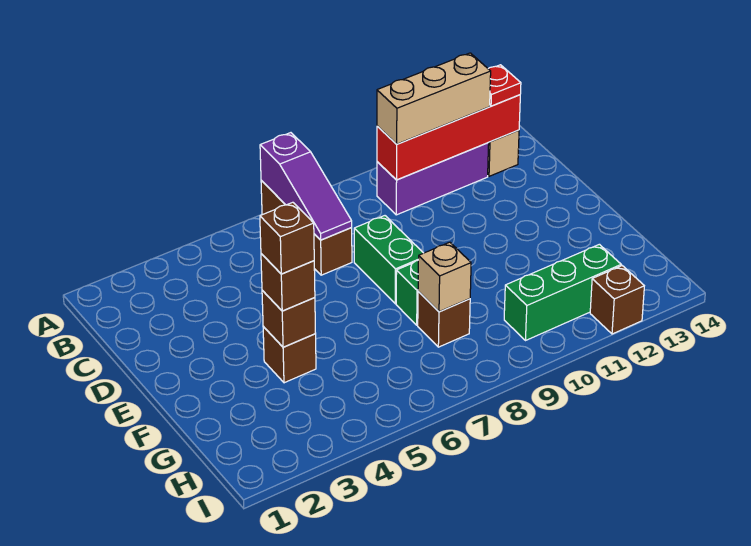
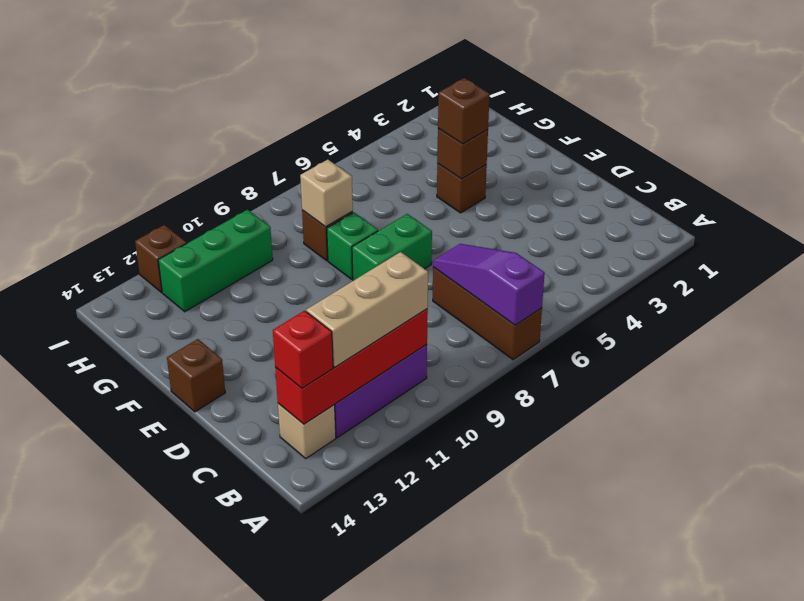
red 1x1 plate [488,65,521,106] -> red 1x1 brick [273,311,333,388]
green 1x2 brick [354,216,423,304] -> green 1x2 brick turned to [352,214,432,281]
brown 1x1 brick [260,202,314,274] -> brown 1x1 brick moved to [167,339,225,412]

